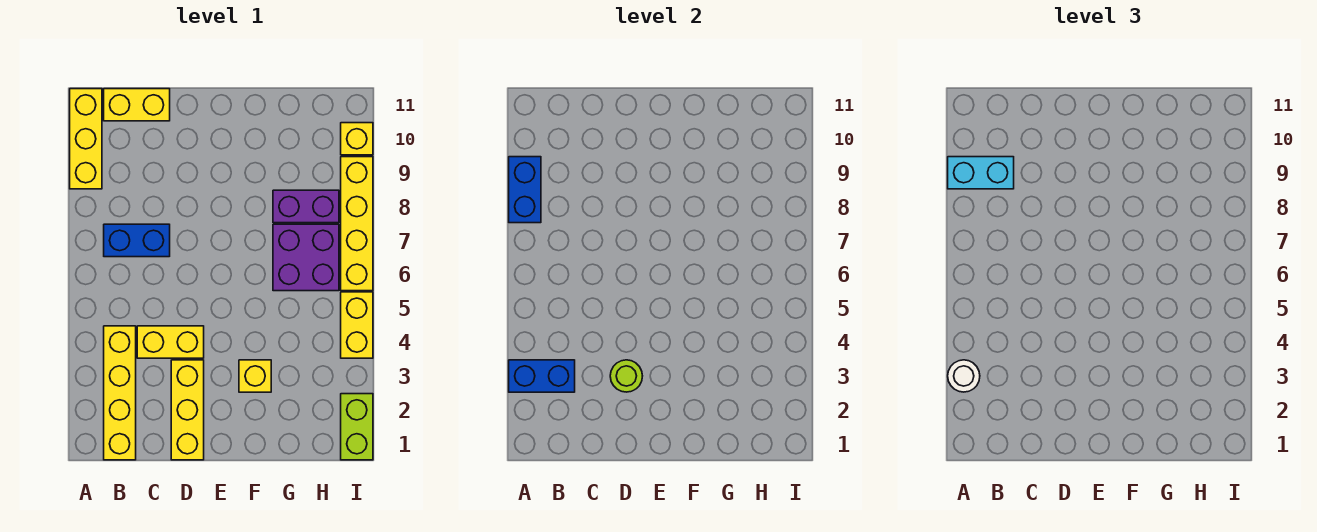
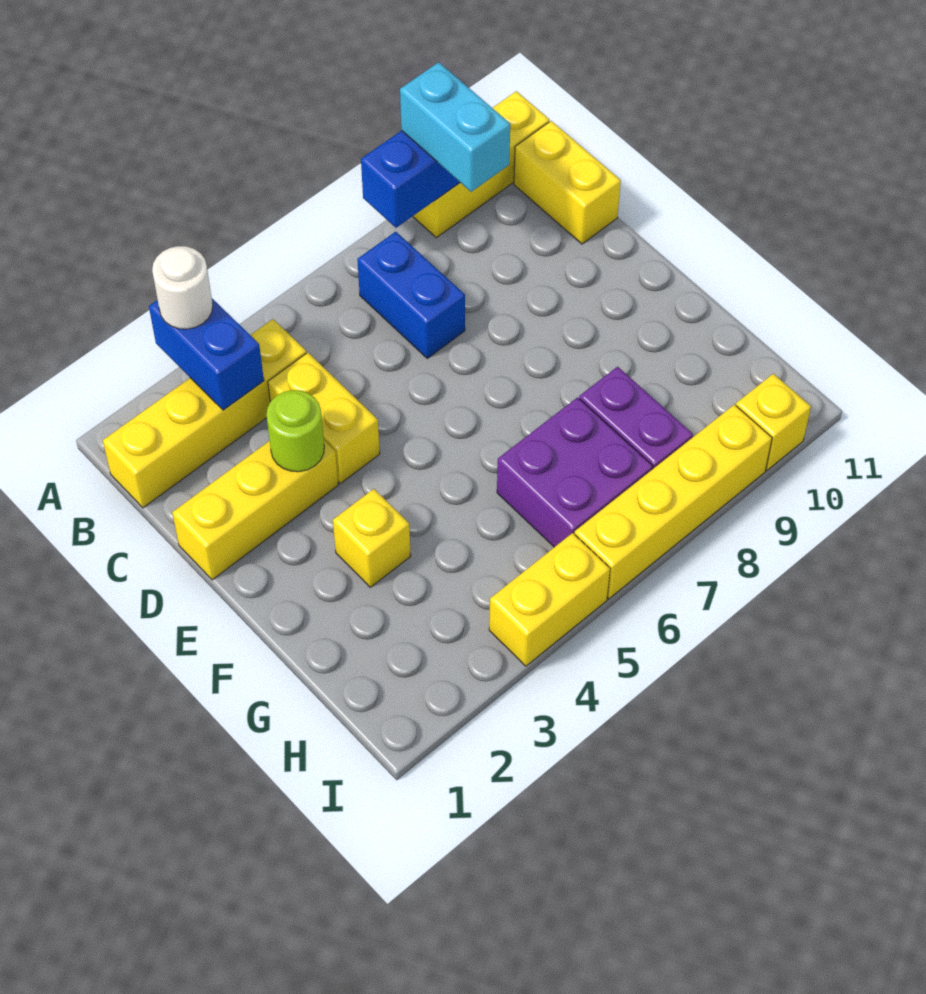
lime 1x2 brick [341,394,373,460] -> none

